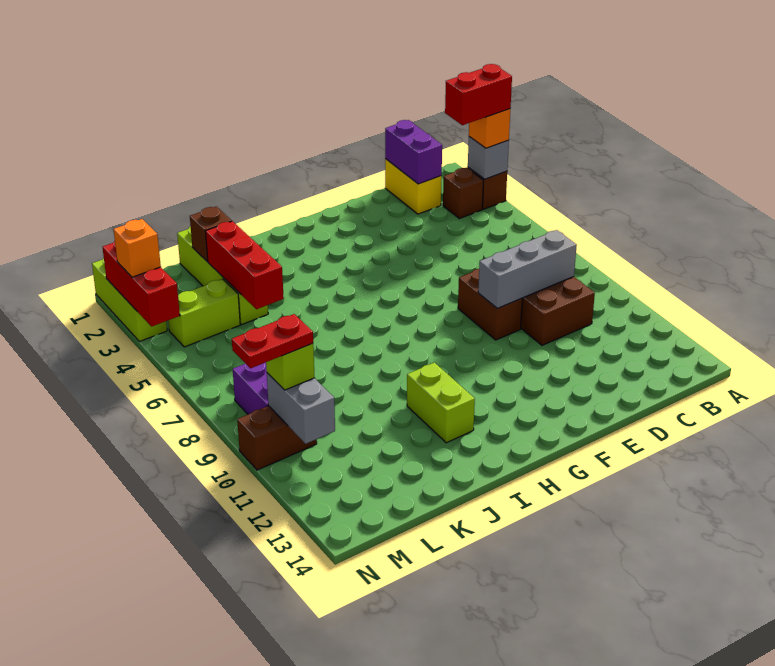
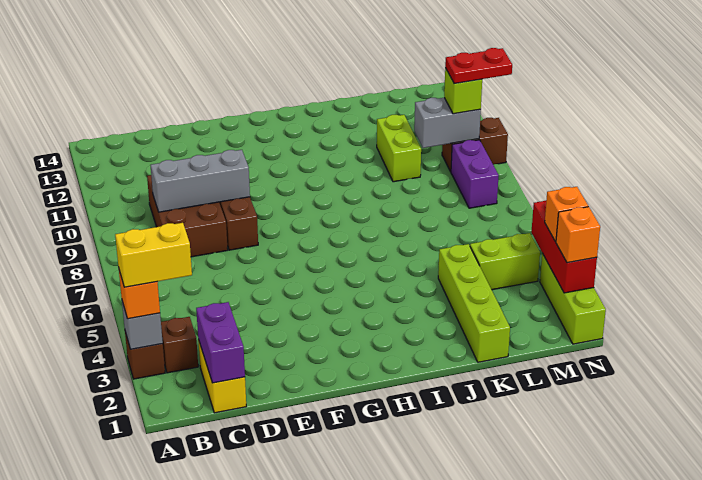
red 1x2 brick [445,64,512,125] -> yellow 1x2 brick [115,223,192,287]
lime 1x2 brick [407,362,475,443] -> lime 1x2 brick moved to [377,115,421,182]
brown 1x1 brick [190,206,231,262] -> none
red 1x3 brick [206,221,284,309] -> none
grey 1x2 brick [267,373,335,444] -> grey 1x2 brick turned to [414,98,481,148]
none -> orange 1x1 brick [556,207,600,263]

